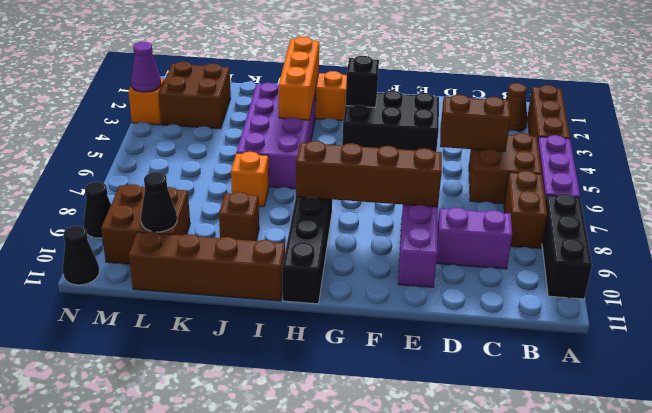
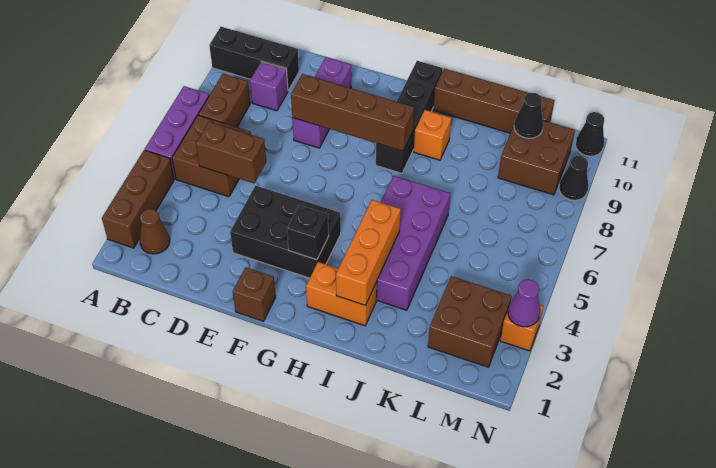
black 1x3 brick [542,194,592,299] -> black 1x3 brick turned to [209,27,299,90]
purple 1x2 brick [436,208,512,269] -> purple 1x1 brick [250,61,288,111]
orange 1x1 brick [231,152,269,207] -> orange 1x1 brick moved to [414,110,451,160]
brown 1x1 brick [219,192,259,241] -> brown 1x1 brick moved to [233,267,276,321]

